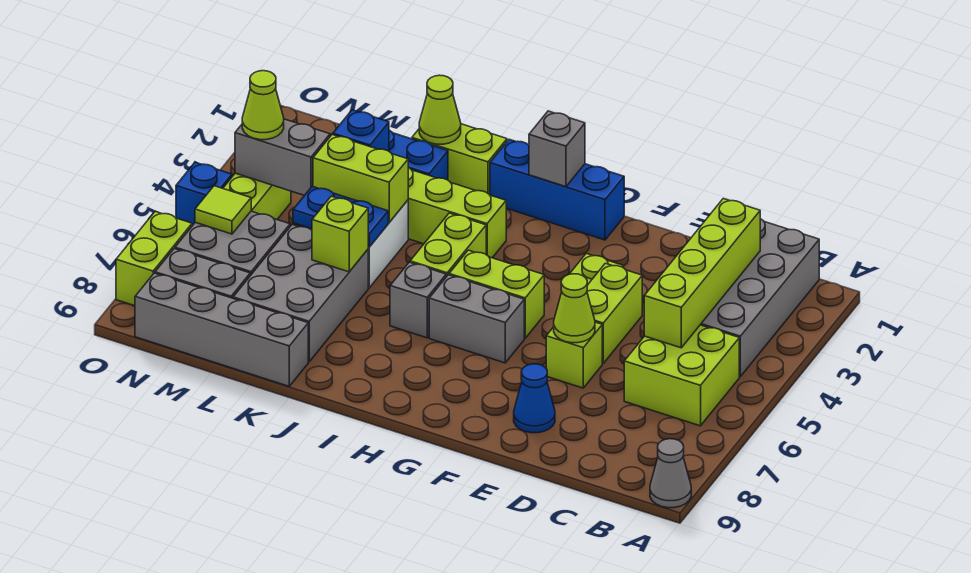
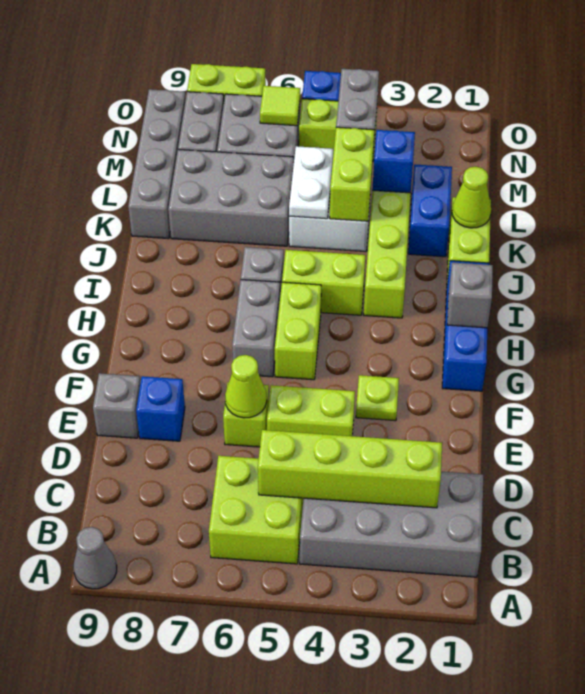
blue 1x1 cone [514,364,555,433] -> blue 1x1 brick [136,376,185,441]
none -> grey 1x1 brick [93,373,140,438]
blue 1x2 plate [293,186,388,247] -> white 1x2 plate [289,146,333,219]
lime 1x1 brick [312,196,369,272] -> none
lime 1x1 cone [242,71,284,140] -> none

